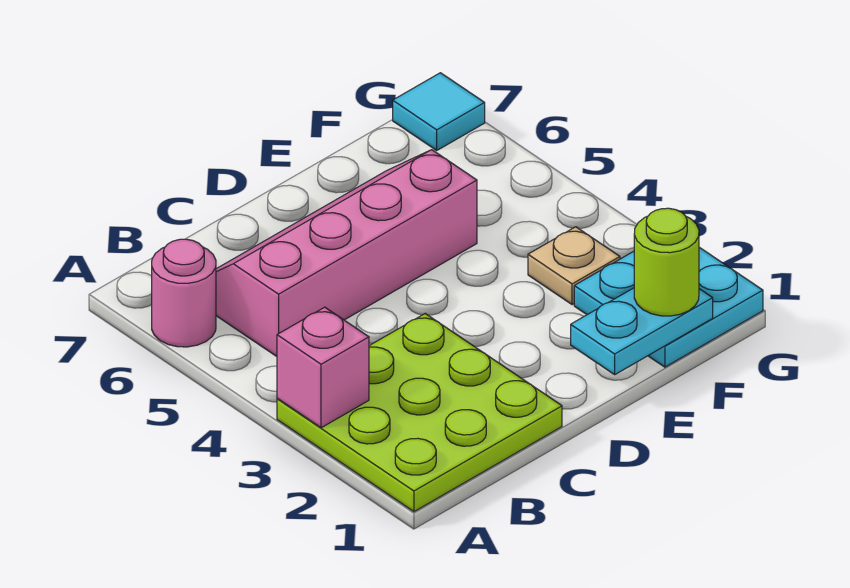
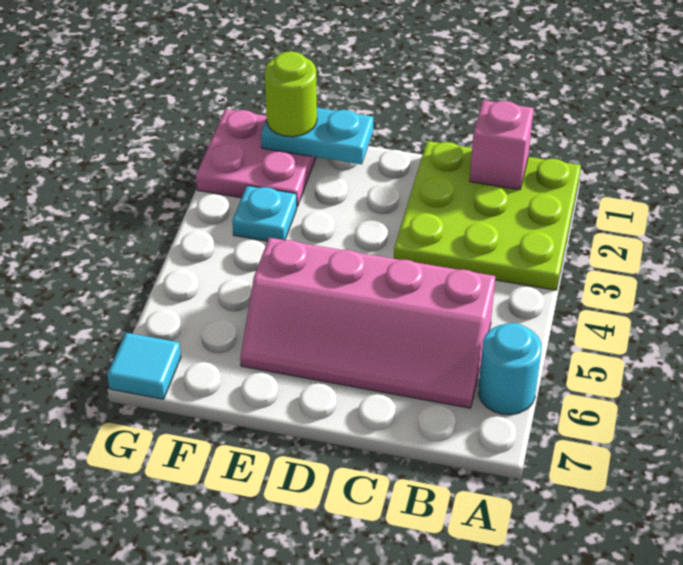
pink 1x1 brick [277,307,369,428] -> pink 1x1 brick moved to [470,100,534,190]
pink 1x1 round brick [152,239,216,347] -> cyan 1x1 round brick [478,323,541,415]
cyan 2x2 plate [574,247,763,367] -> pink 2x2 plate [196,109,316,207]
tan 1x1 plate [528,227,620,305] -> cyan 1x1 plate [232,186,297,241]

